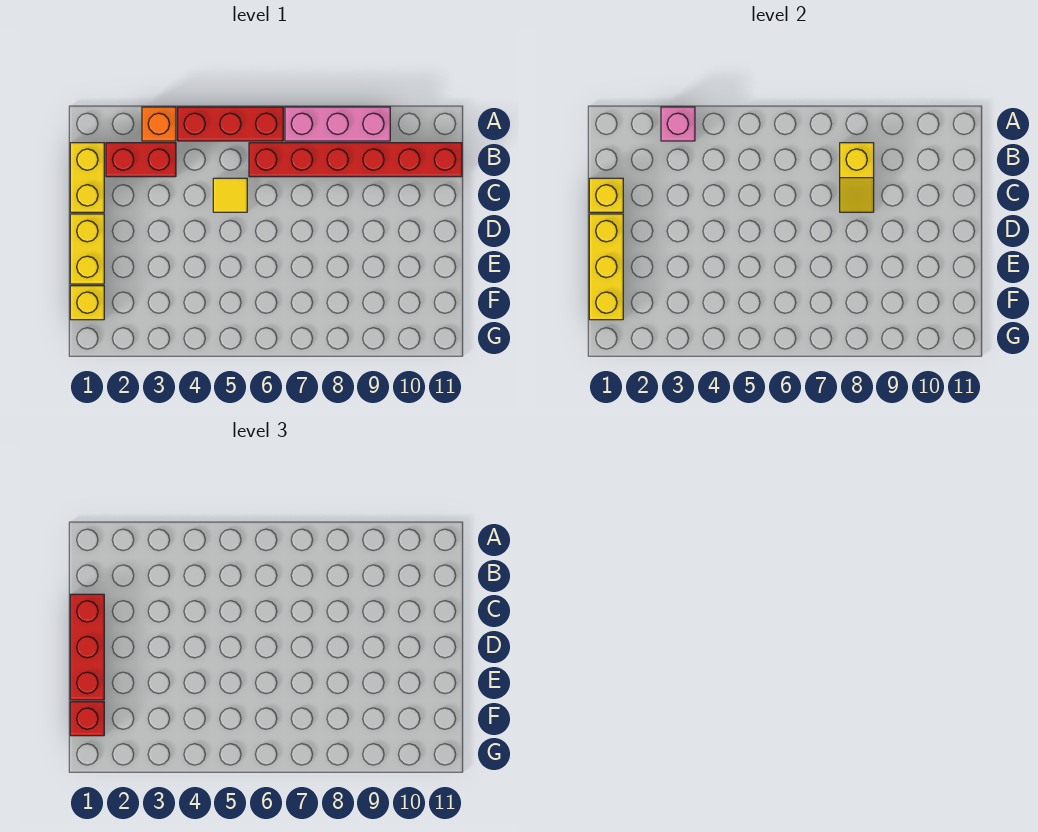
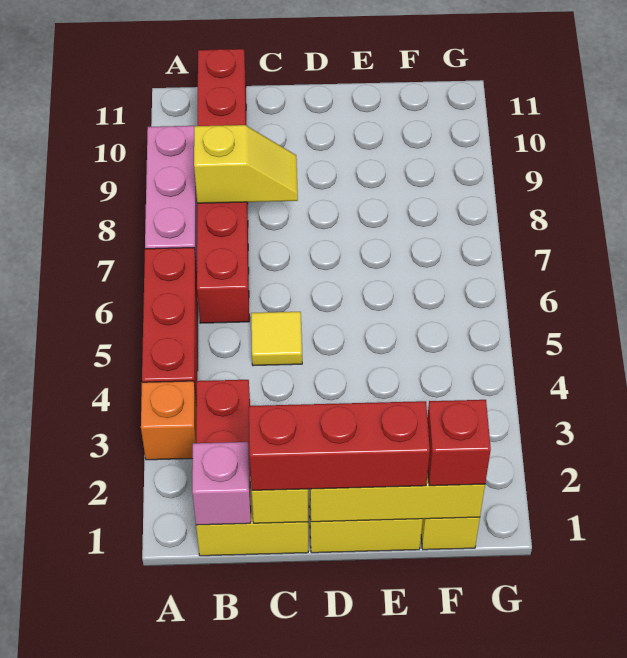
pink 1x1 brick [661,107,695,141] -> pink 1x1 brick moved to [192,442,251,525]

